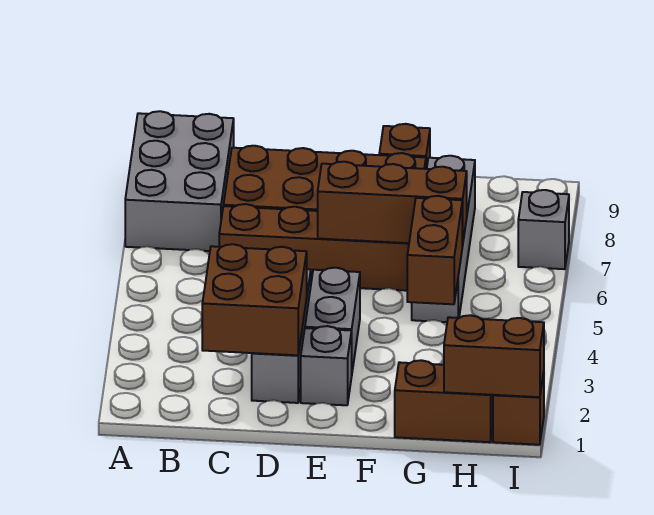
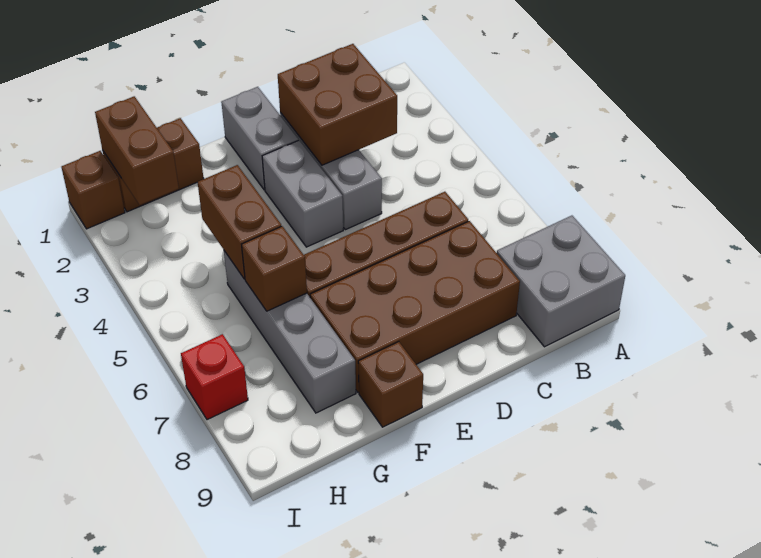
grey 2x3 brick [125,111,234,251] -> grey 2x2 brick [497,216,625,347]
grey 1x1 brick [301,326,352,405] -> grey 1x2 brick [221,87,298,190]
brown 1x3 brick [318,162,467,246] -> brown 1x1 brick [242,226,307,311]
brown 1x2 brick [444,315,544,397] -> brown 1x2 brick turned to [95,96,179,205]
grey 1x1 brick [518,190,569,269] -> red 1x1 brick [181,334,248,420]

